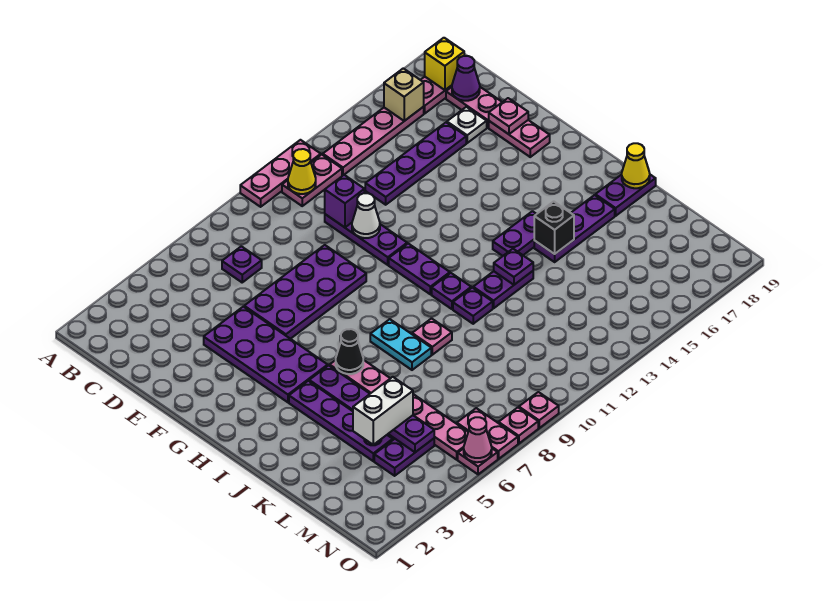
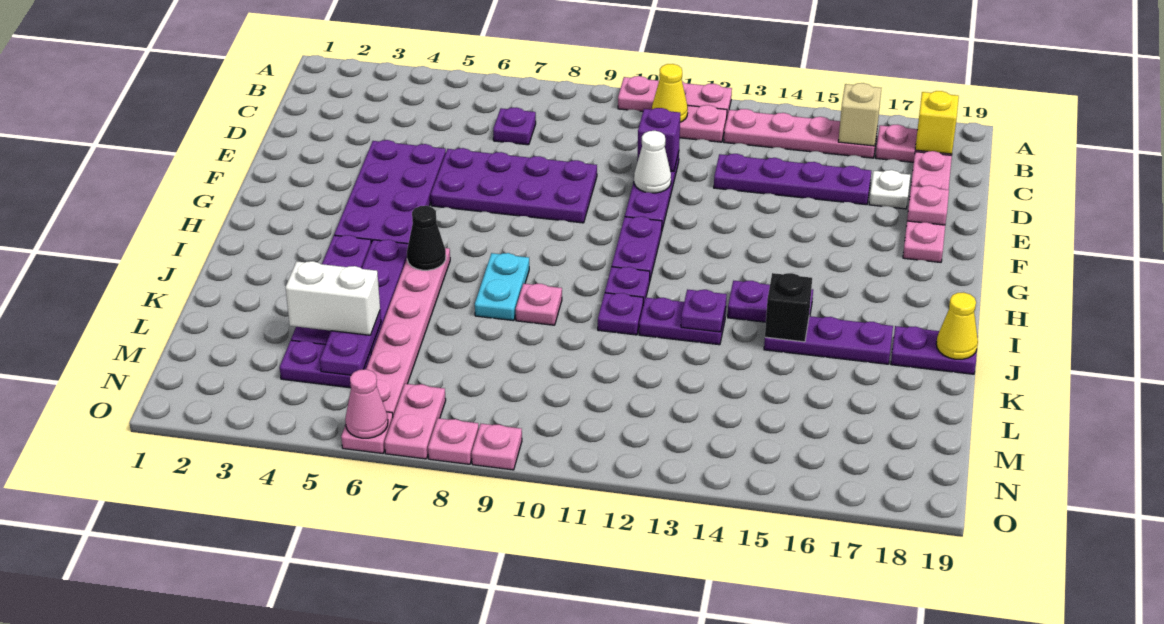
purple 1x1 cone [452,56,480,101] -> none

